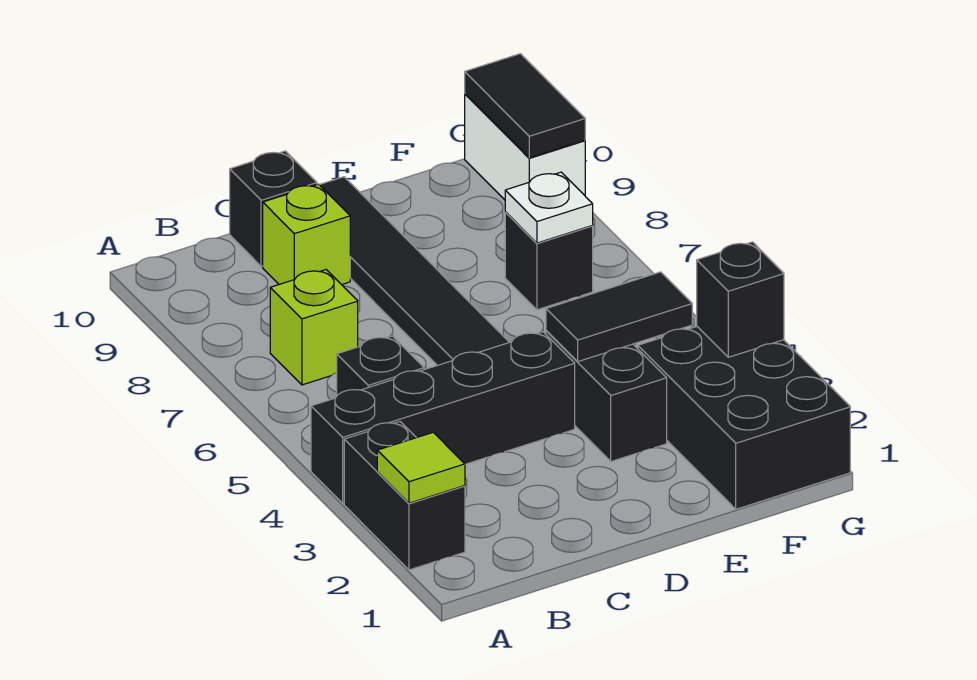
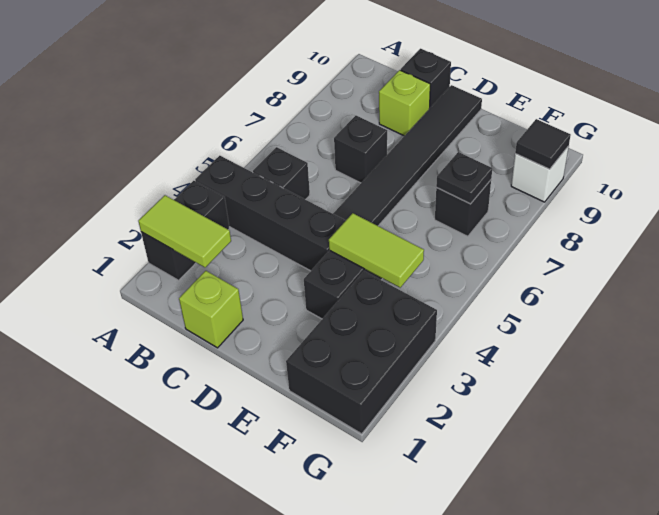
lime 1x1 tile [377,432,465,503] -> lime 1x2 tile [138,195,231,267]
lime 1x1 brick [270,270,358,385] -> lime 1x1 brick moved to [179,271,243,348]
black 1x2 tile [546,272,692,361] -> lime 1x2 tile [329,213,424,288]
white 1x1 plate [505,172,593,243] -> black 1x1 plate [436,152,492,204]
black 1x1 brick [697,242,784,357] -> black 1x1 brick moved to [334,116,387,183]
white 1x2 brick [465,94,585,200] -> white 1x1 brick [511,146,569,202]
black 1x2 tile [465,54,585,158] -> black 1x1 tile [515,119,571,169]

